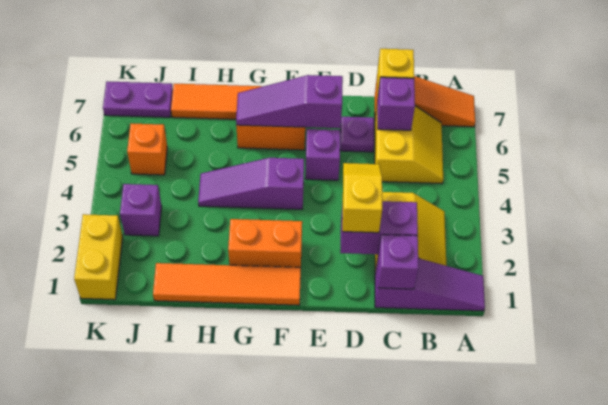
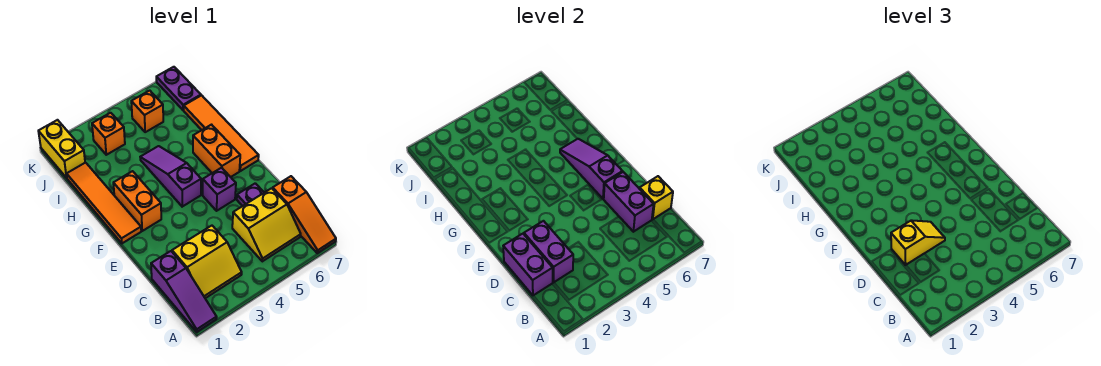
purple 1x1 brick [378,235,418,289] -> purple 1x2 brick [503,234,553,296]
purple 1x1 brick [377,77,415,130] -> purple 1x2 brick [604,172,654,232]
purple 1x1 brick [120,184,162,236] -> orange 1x1 brick [92,113,125,155]
yellow 1x2 brick [74,214,123,300] -> yellow 1x2 brick turned to [38,120,85,178]

